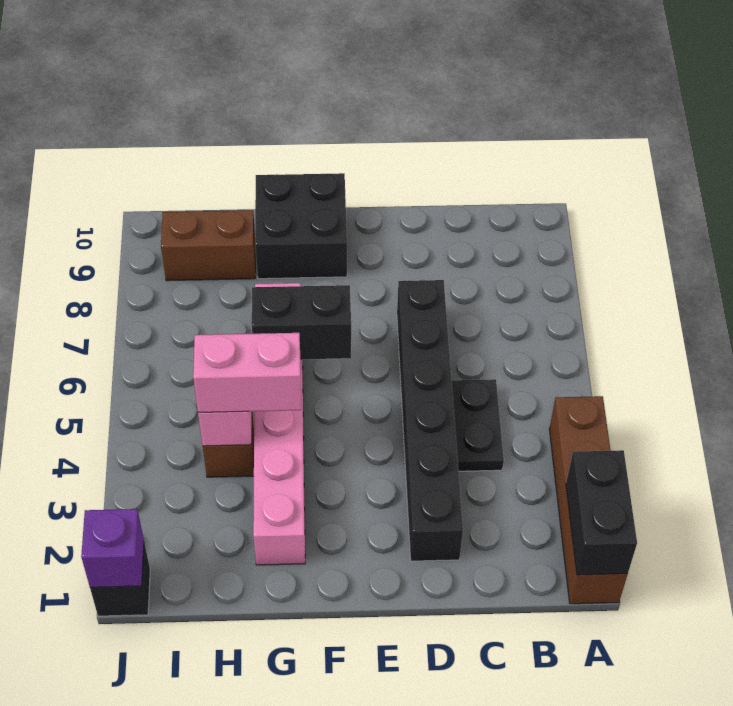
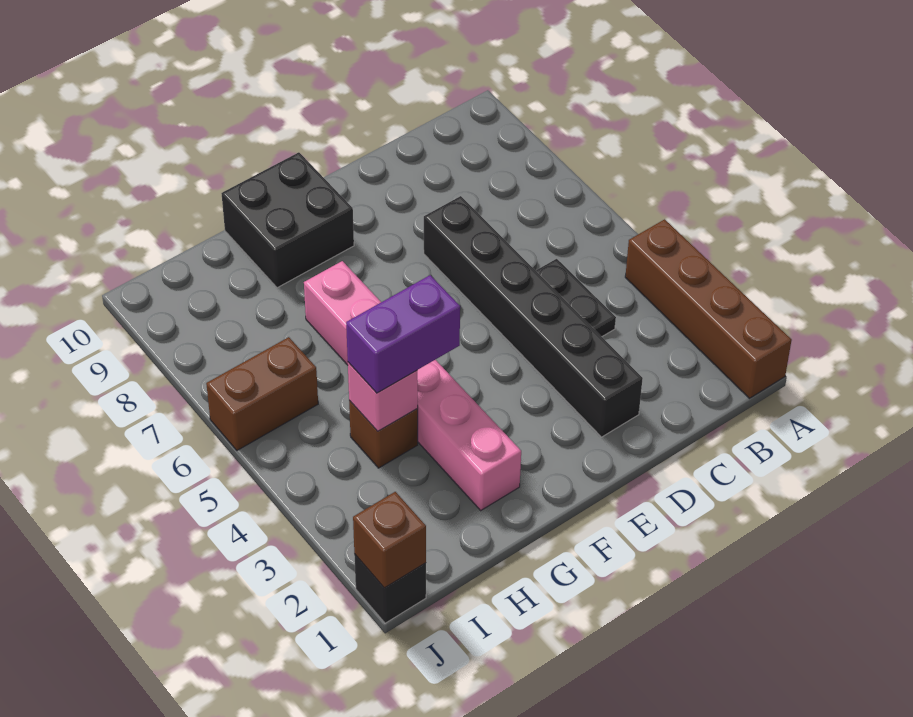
black 1x2 brick [566,450,637,575] -> none
black 1x2 brick [252,285,351,359] -> none
pink 1x2 brick [193,333,301,412] -> purple 1x2 brick [346,275,460,393]
brown 1x2 brick [161,210,256,281] -> brown 1x2 brick moved to [206,337,318,450]
purple 1x1 brick [81,509,144,587] -> brown 1x1 brick [353,492,426,588]

